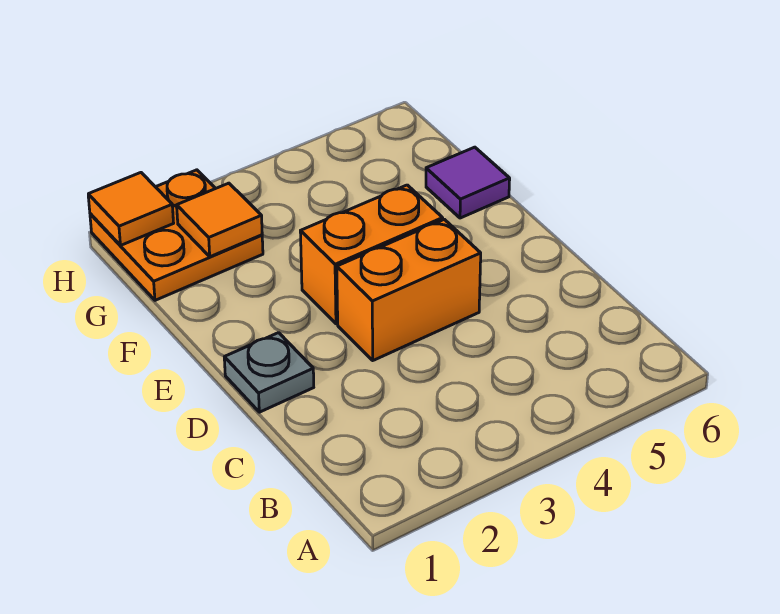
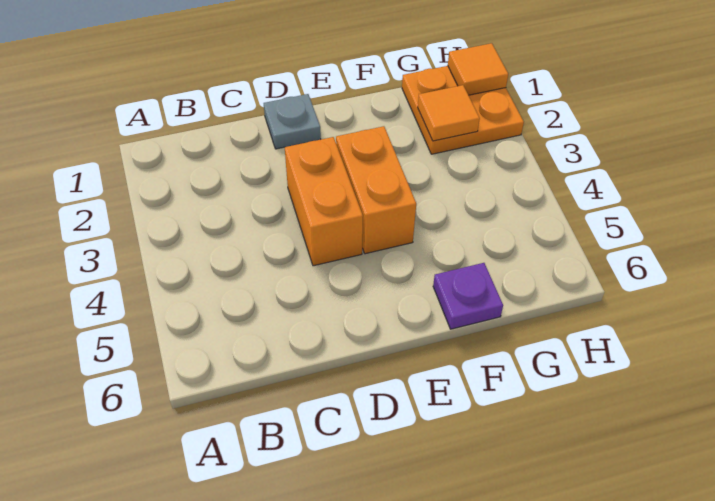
purple 1x1 tile [426,147,510,218] -> purple 1x1 plate [433,263,503,329]

